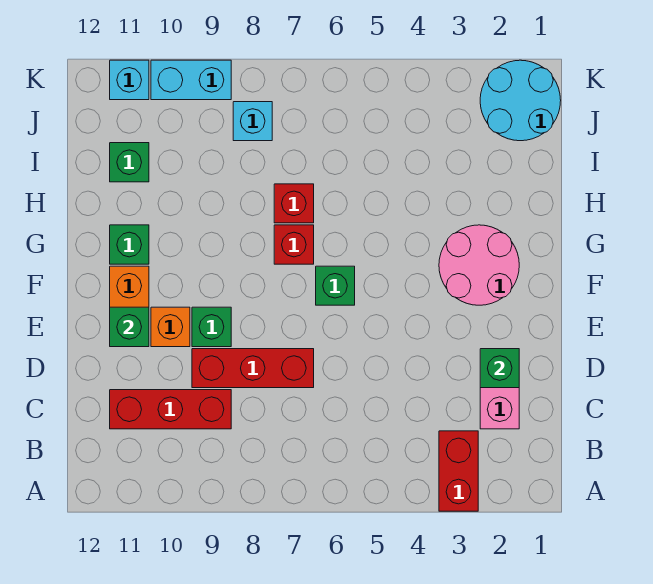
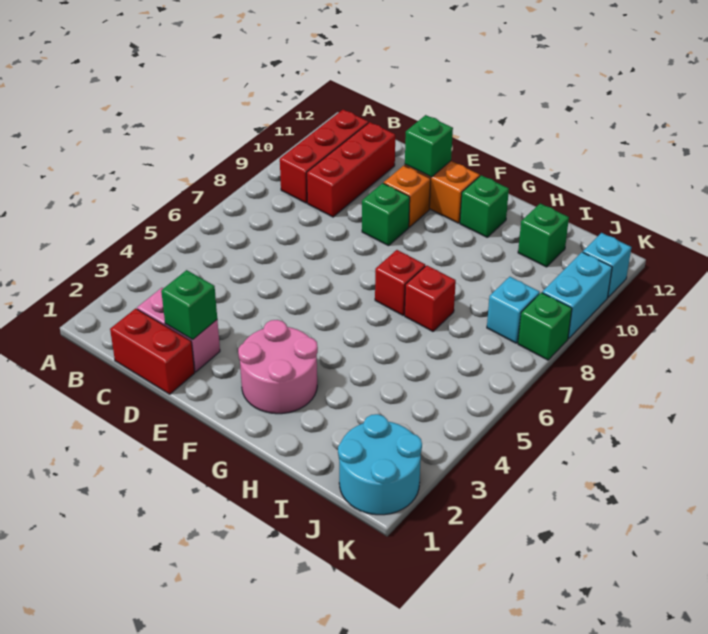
red 1x2 brick [439,431,478,511] -> red 1x2 brick moved to [110,308,195,394]
red 1x3 brick [192,349,314,388] -> red 1x3 brick moved to [280,110,368,203]
green 1x1 brick [316,266,355,305] -> green 1x1 brick moved to [518,293,572,360]

